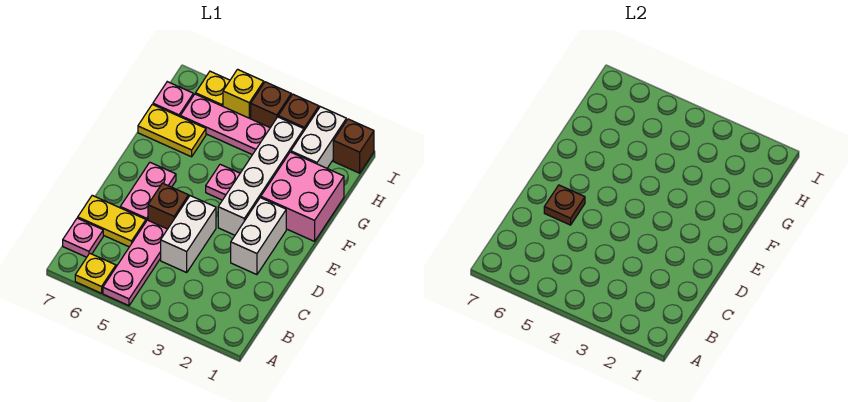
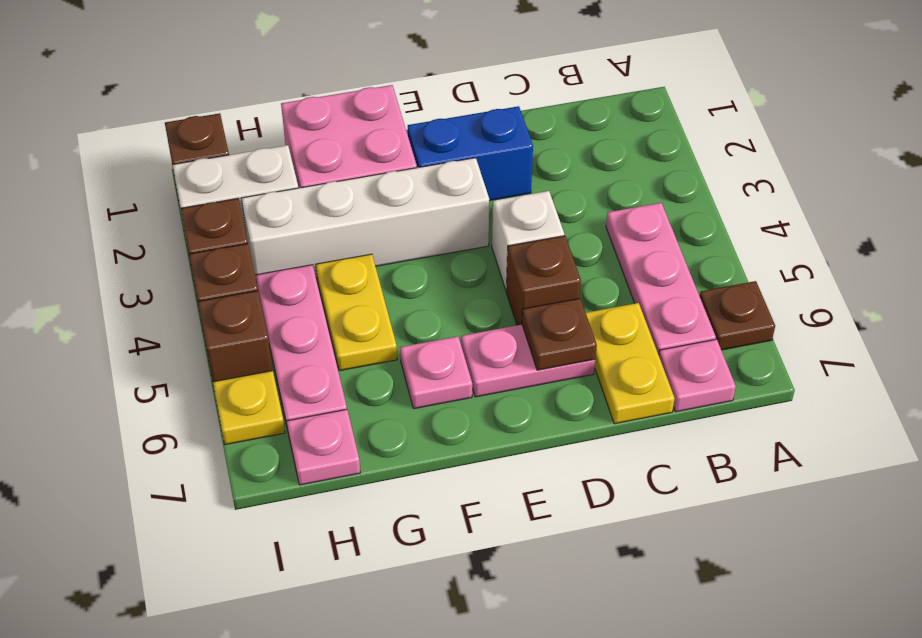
pink 1x3 plate [103,220,167,306] -> pink 1x3 plate turned to [606,203,716,355]
yellow 1x1 plate [75,253,116,293] -> brown 1x1 plate [700,281,775,350]
white 1x2 brick [161,196,216,272] -> white 1x1 brick [492,191,564,289]
white 1x2 brick [231,197,286,275] -> blue 1x2 brick [408,106,533,201]
pink 1x1 plate [206,164,240,200] -> pink 1x1 plate moved to [400,336,472,409]
yellow 1x2 plate [138,104,206,157] -> yellow 1x2 plate moved to [316,254,397,371]
yellow 1x1 brick [223,69,264,119] -> brown 1x1 brick [198,291,273,382]

